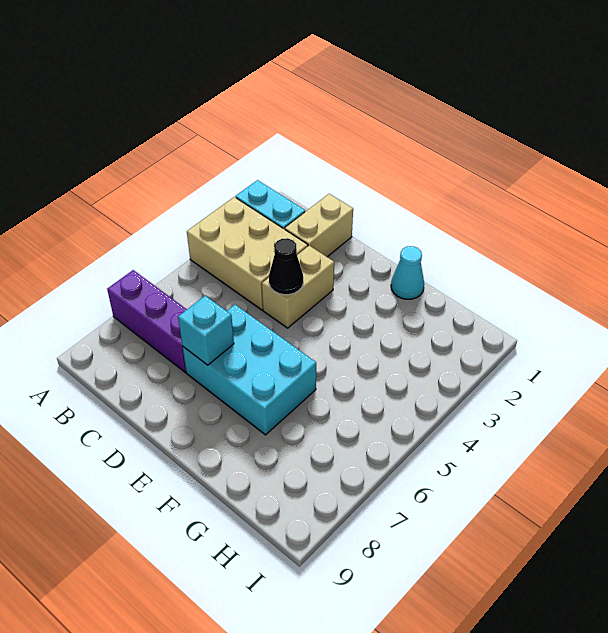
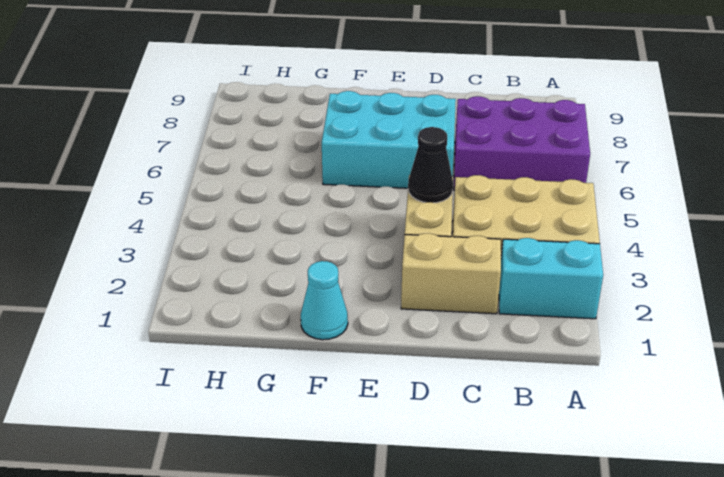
purple 1x3 brick [107,270,187,372] -> purple 2x3 brick [454,96,590,190]
tan 1x2 brick [285,194,353,257] -> tan 1x2 brick turned to [401,233,501,314]
cyan 1x1 brick [178,296,234,365] -> none

